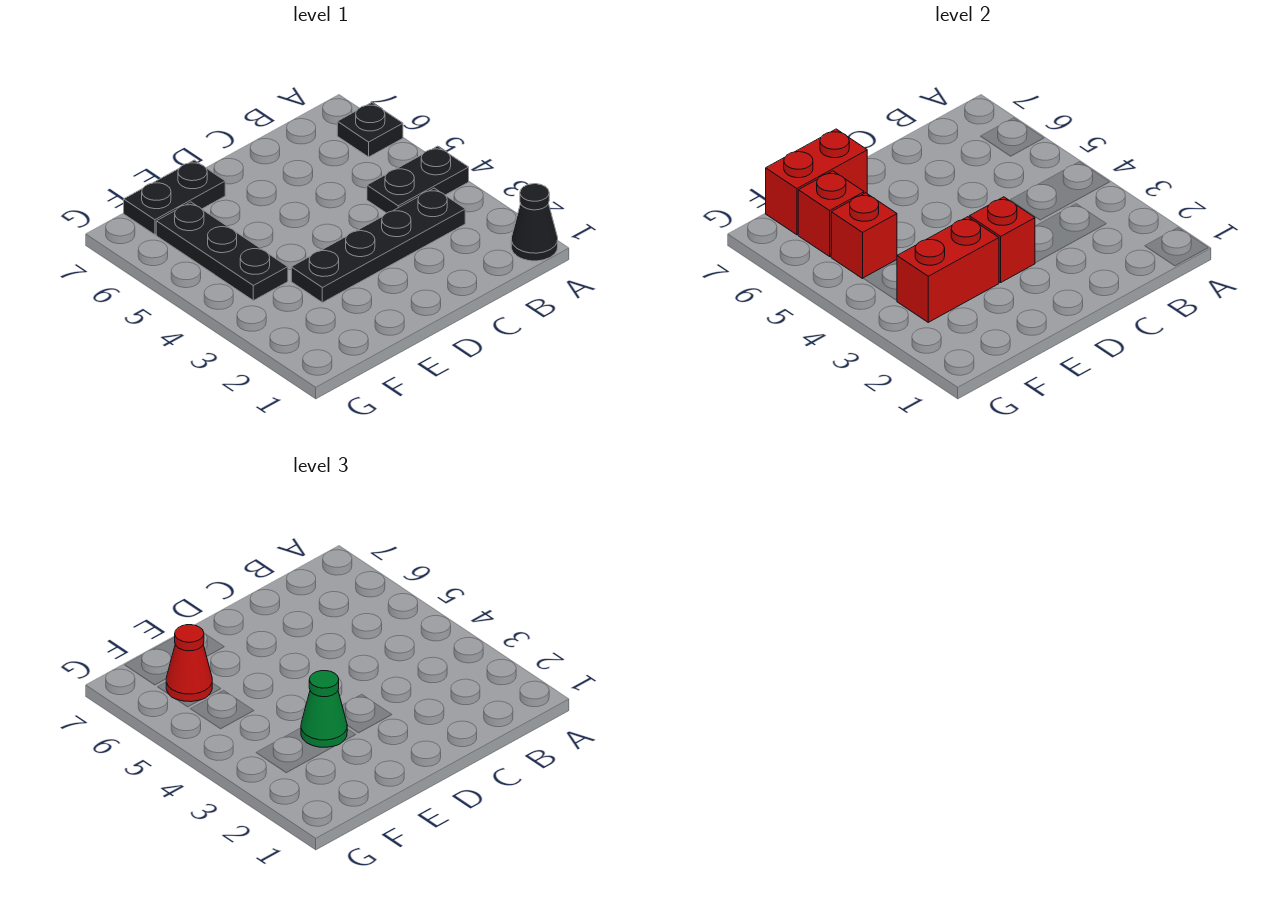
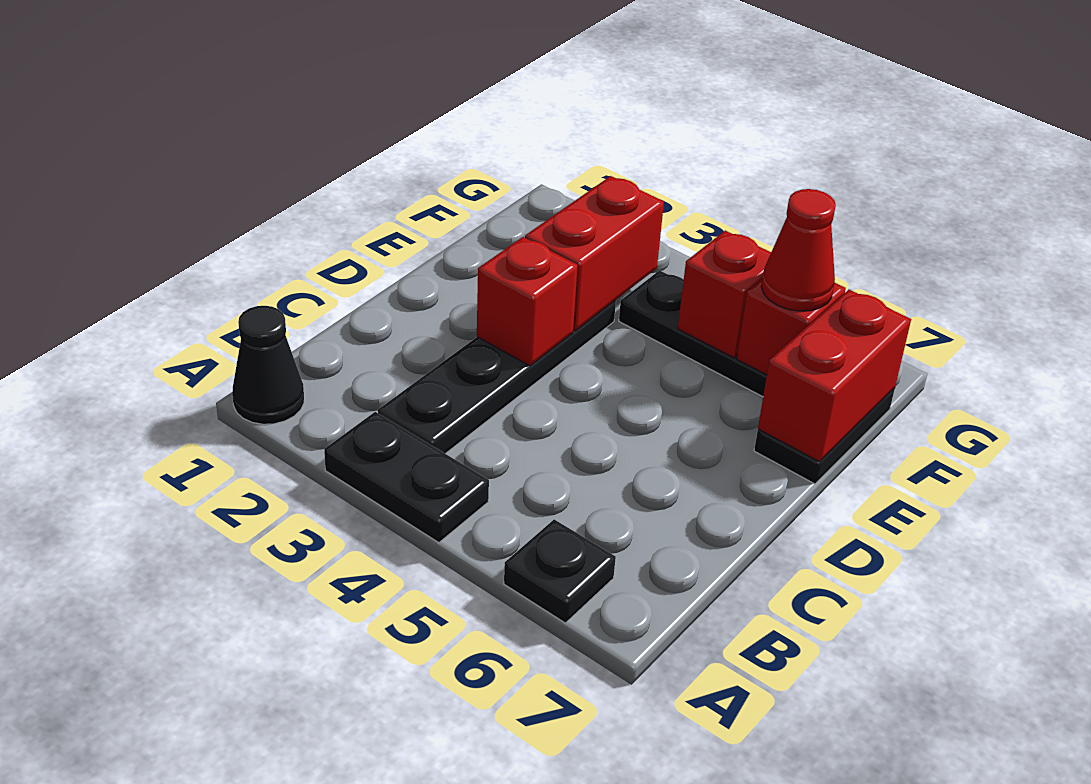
black 1x2 plate [367,146,469,213] -> black 1x2 plate turned to [324,412,489,543]
green 1x1 cone [301,671,347,747] -> none

